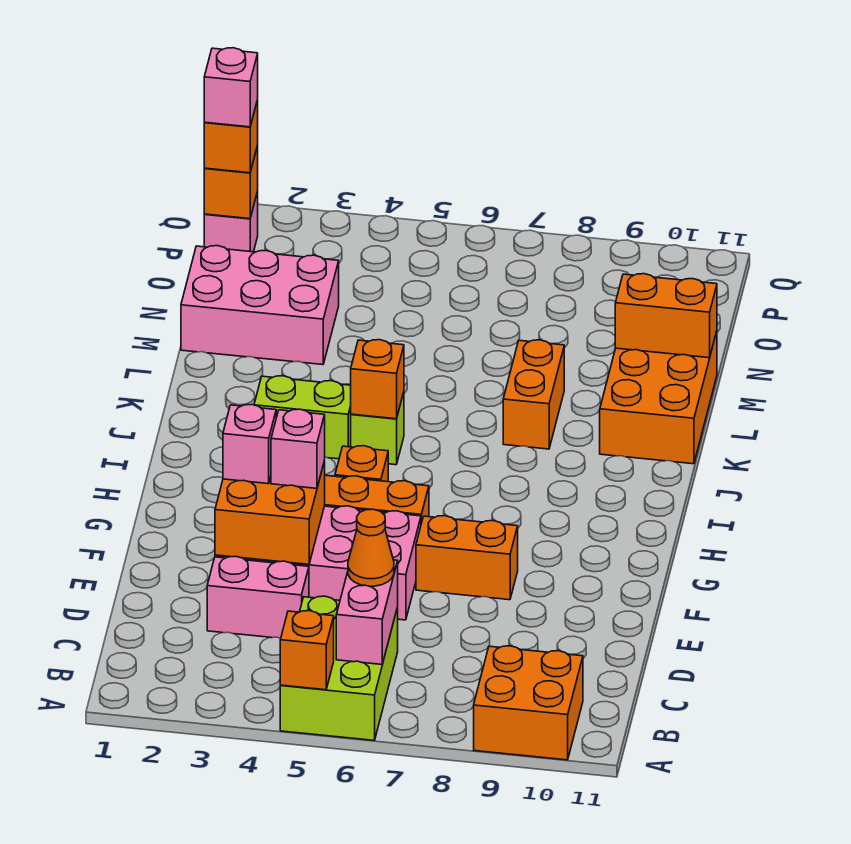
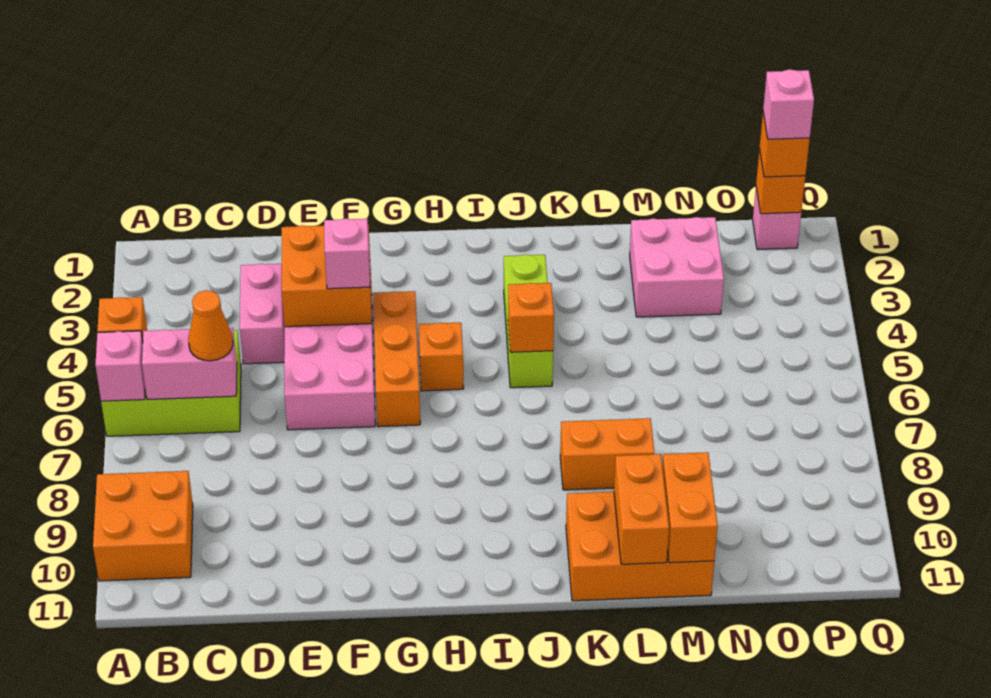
pink 1x1 brick [223,404,276,484] -> pink 1x1 brick moved to [95,331,145,401]
orange 1x2 brick [416,516,518,600] -> orange 1x2 brick moved to [614,454,669,564]
pink 2x3 brick [181,246,339,365] -> pink 2x2 brick [630,217,724,317]

